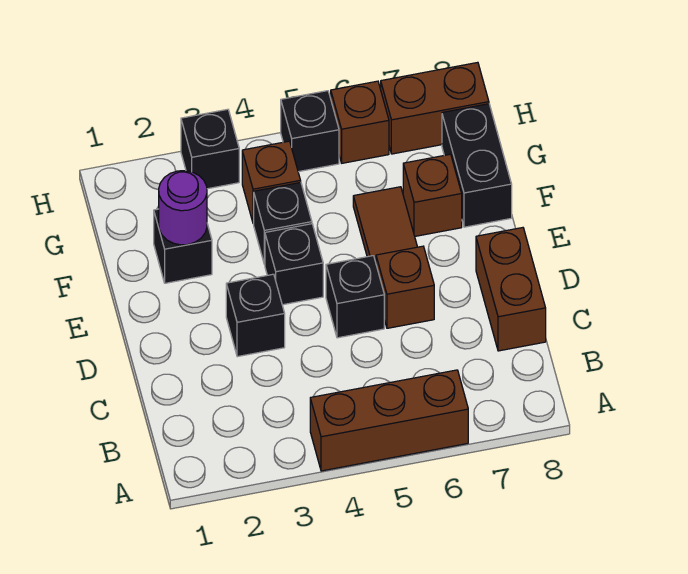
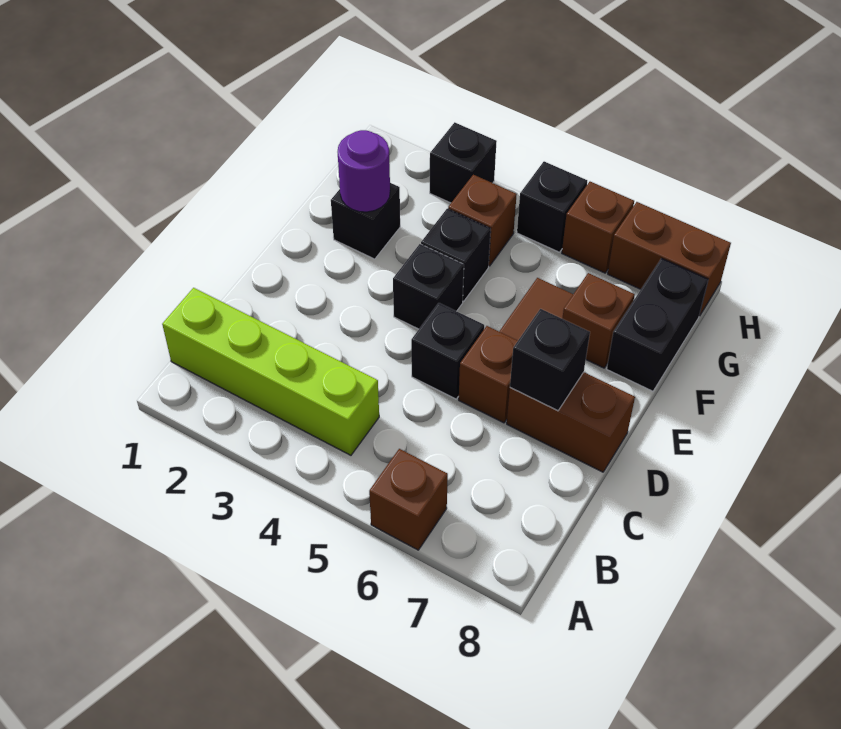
brown 1x3 brick [310,370,468,471] -> brown 1x1 brick [369,449,448,550]
none -> lime 1x4 brick [162,288,379,455]
brown 1x2 brick [476,228,546,351] -> brown 1x2 brick turned to [507,372,635,472]
black 1x1 brick [226,274,285,357] -> black 1x1 brick moved to [510,309,590,411]

